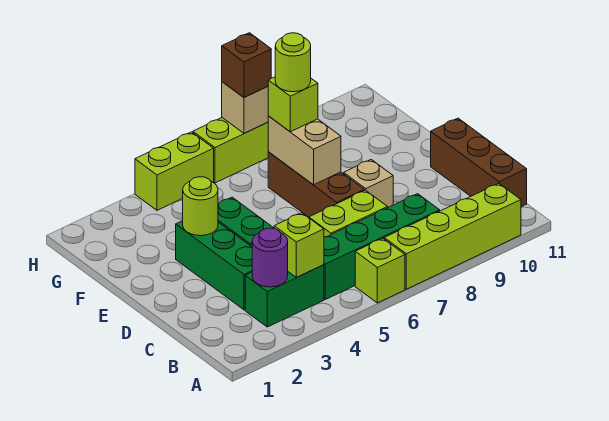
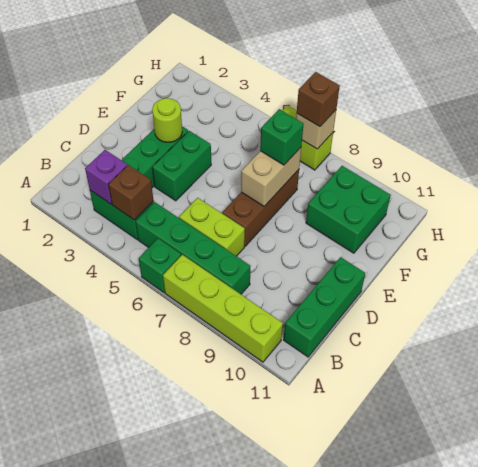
lime 1x1 brick [355,238,405,303] -> green 1x1 brick [139,238,181,292]
purple 1x1 round brick [252,228,288,287] -> purple 1x1 brick [85,150,127,204]
lime 1x1 brick [274,213,324,277] -> brown 1x1 brick [108,165,153,220]
brown 1x3 brick [431,118,527,207] -> green 1x3 brick [284,257,365,357]
tan 1x1 brick [344,160,393,207] -> none
lime 1x1 brick [268,77,318,132] -> green 1x1 brick [260,109,304,165]
lime 1x1 round brick [275,33,311,92] -> none
none -> green 2x2 brick [306,166,391,253]
lime 1x2 brick [135,132,214,210] -> none

